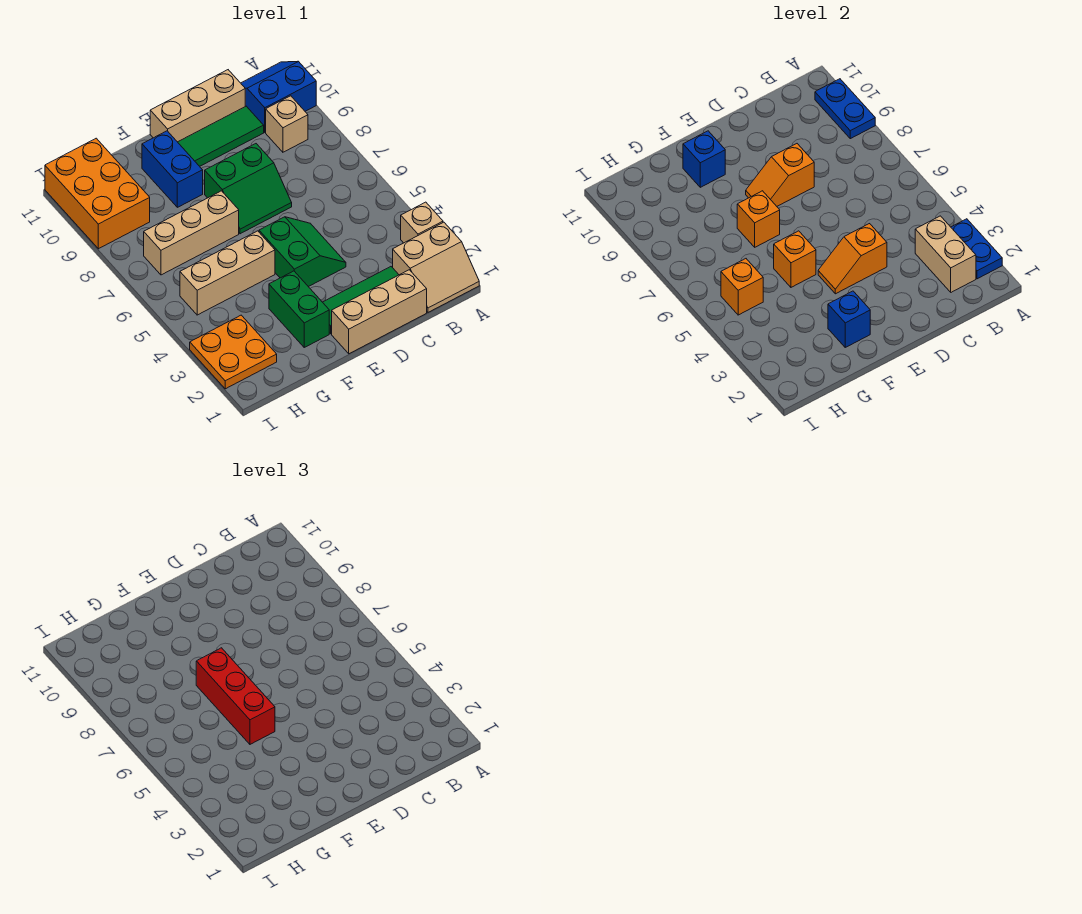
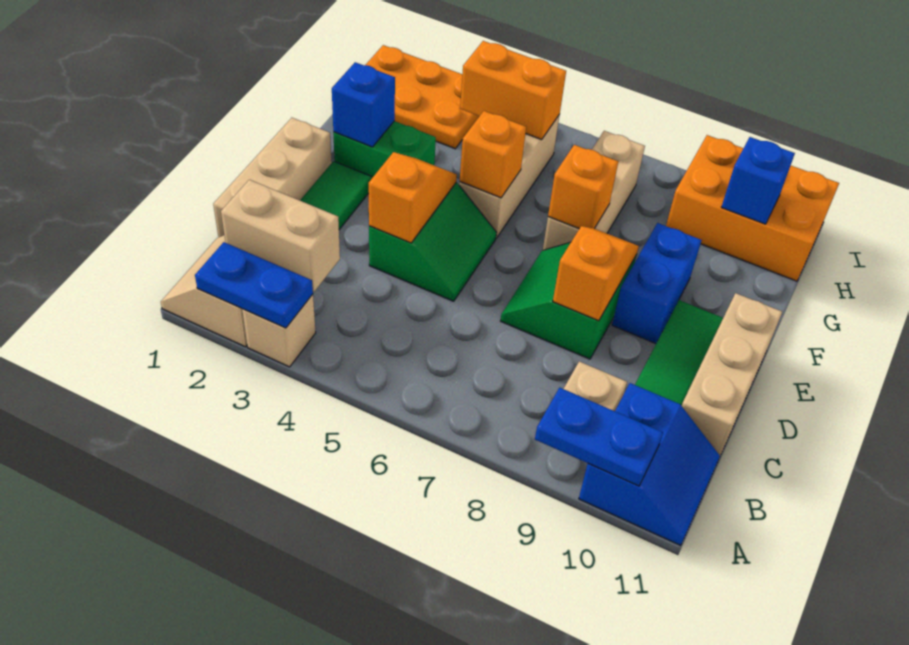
green 2x2 slope [259,217,346,287] -> green 2x2 slope turned to [369,183,496,301]
red 1x3 brick [196,648,275,744] -> none
blue 1x2 brick [142,131,203,207] -> blue 1x2 brick turned to [612,223,701,344]
blue 1x1 brick [683,131,725,187] -> blue 1x1 brick moved to [722,137,795,224]
orange 2x2 plate [190,315,277,389] -> orange 2x3 plate [366,45,479,149]
orange 1x1 brick [721,259,763,315] -> orange 1x2 brick [460,41,566,140]

